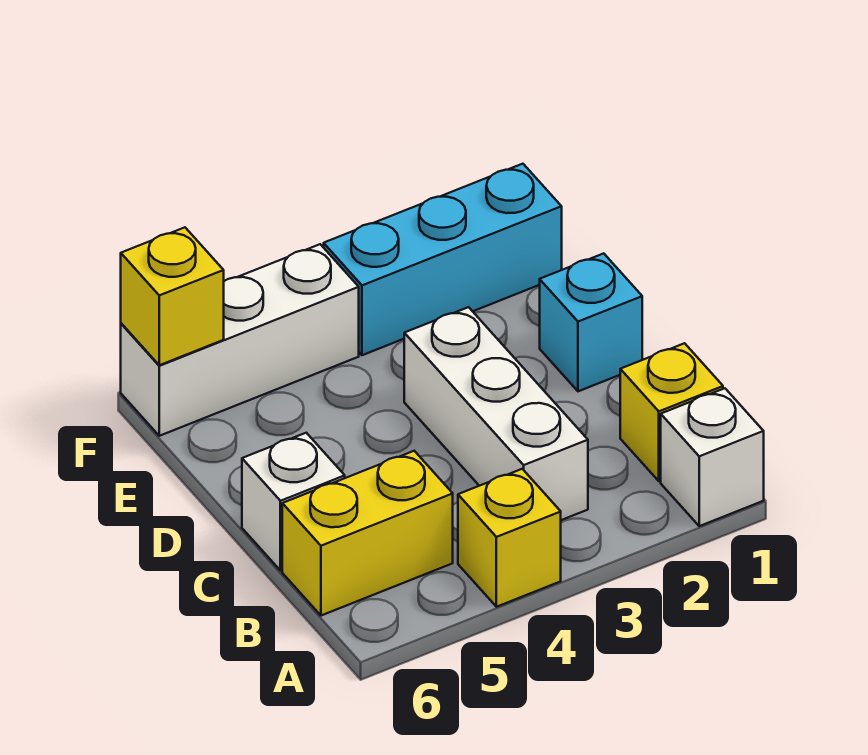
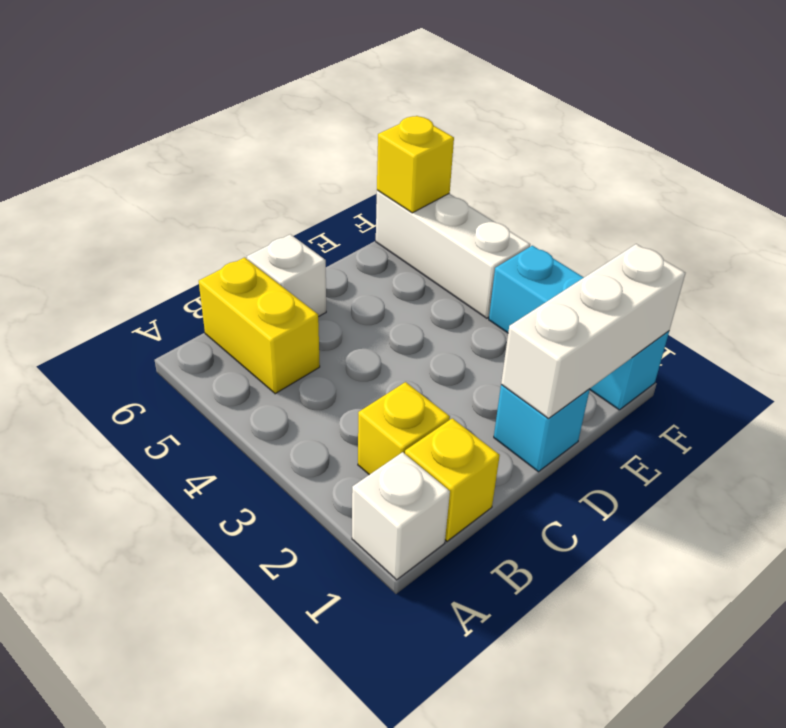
yellow 1x1 brick [458,469,561,607] -> yellow 1x1 brick moved to [358,382,450,475]
white 1x3 brick [404,307,588,520] -> white 1x3 brick moved to [501,244,685,419]

